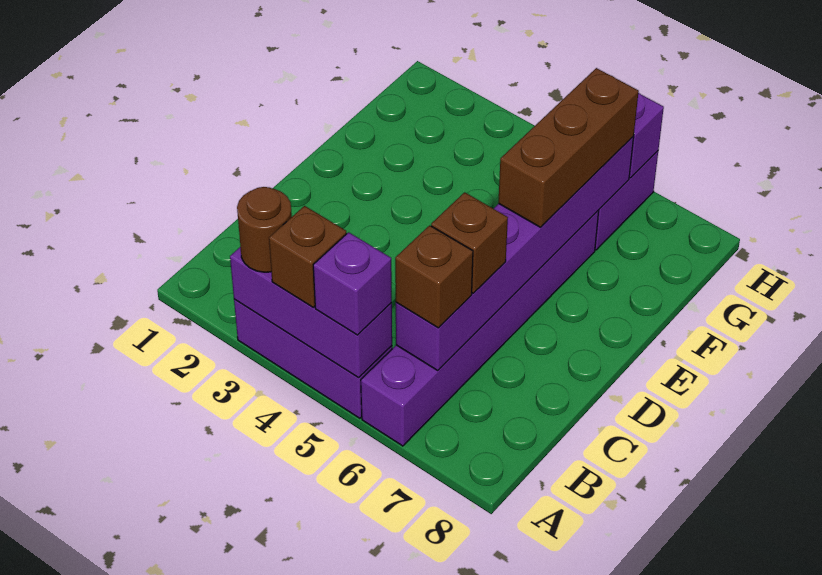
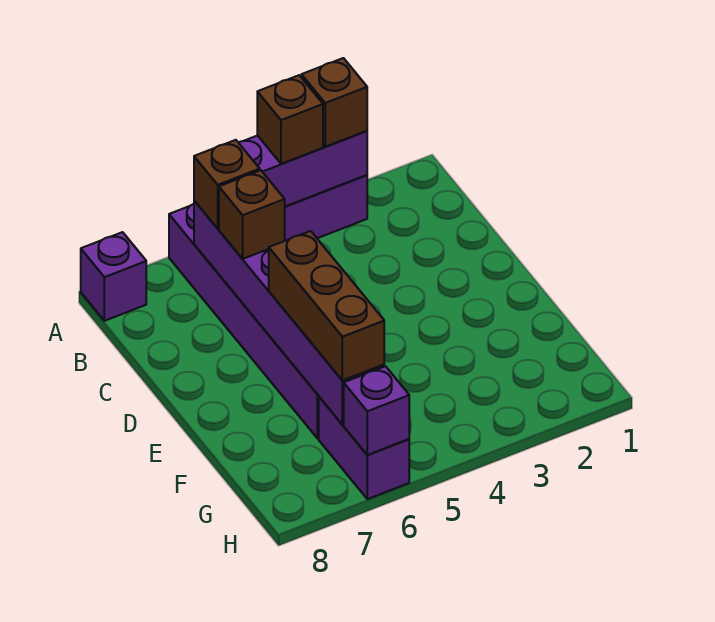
brown 1x1 round brick [237,187,292,272] -> brown 1x1 brick [301,58,367,147]
purple 1x1 brick [313,232,392,335] -> purple 1x1 brick moved to [81,232,146,321]

